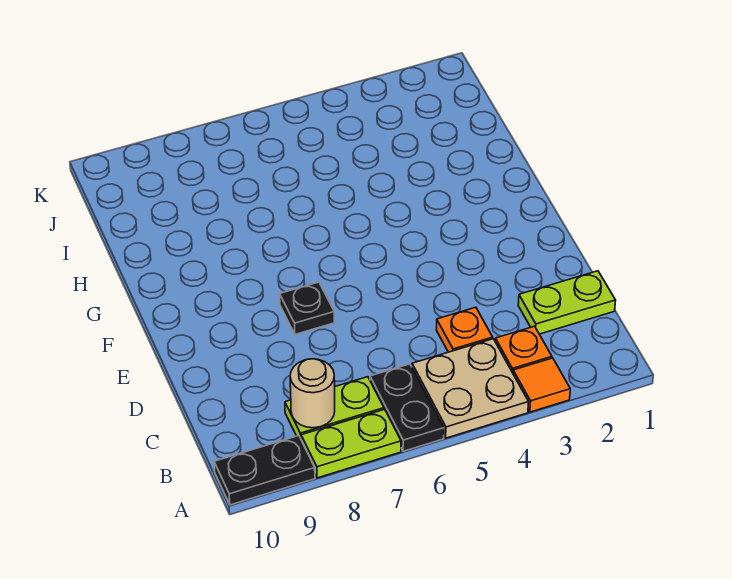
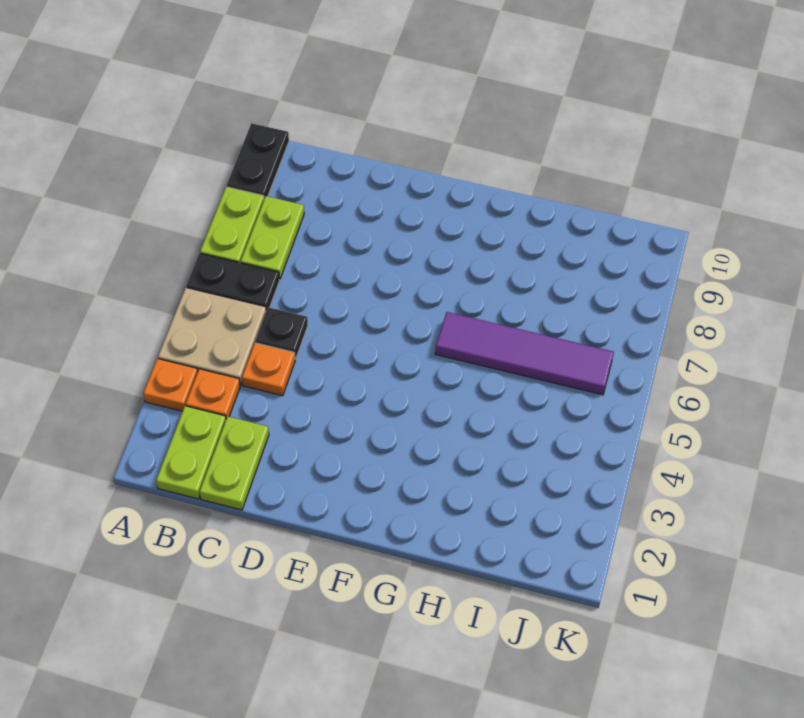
orange 1x1 tile [513,358,570,412] -> orange 1x1 plate [143,359,198,411]
none -> lime 1x2 plate [156,406,226,499]
tan 1x1 round brick [290,359,335,428] -> none
black 1x1 plate [280,282,334,334] -> black 1x1 plate moved to [255,307,308,359]
none -> purple 1x4 tile [435,312,614,395]

